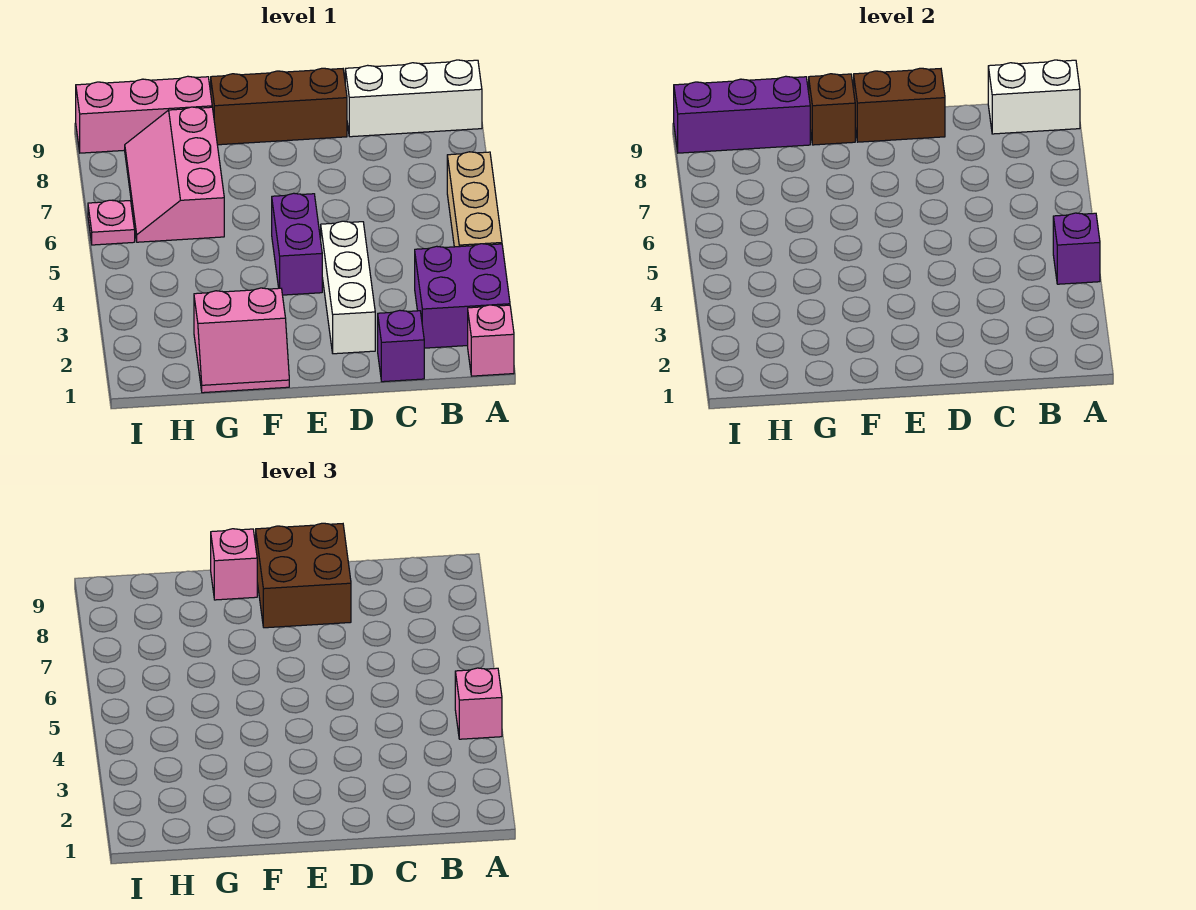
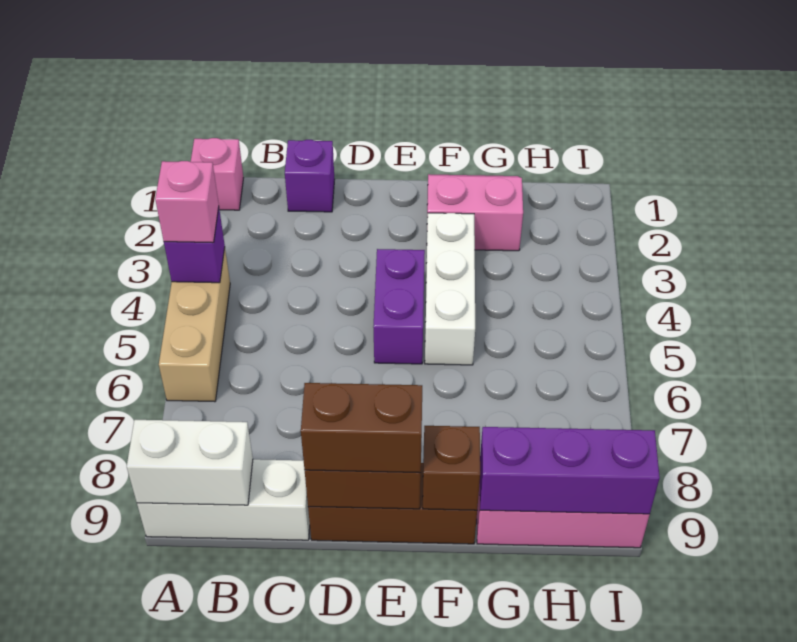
purple 2x2 brick [415,244,510,348] -> none
white 1x3 brick [321,221,375,354] -> white 1x3 brick moved to [425,213,475,365]
brown 2x2 brick [256,523,351,628] -> brown 1x2 brick [301,383,422,473]
pink 1x1 brick [211,529,257,600] -> none
pink 2x3 slope [125,107,224,242] -> none
pink 1x1 plate [88,200,135,245] -> none

